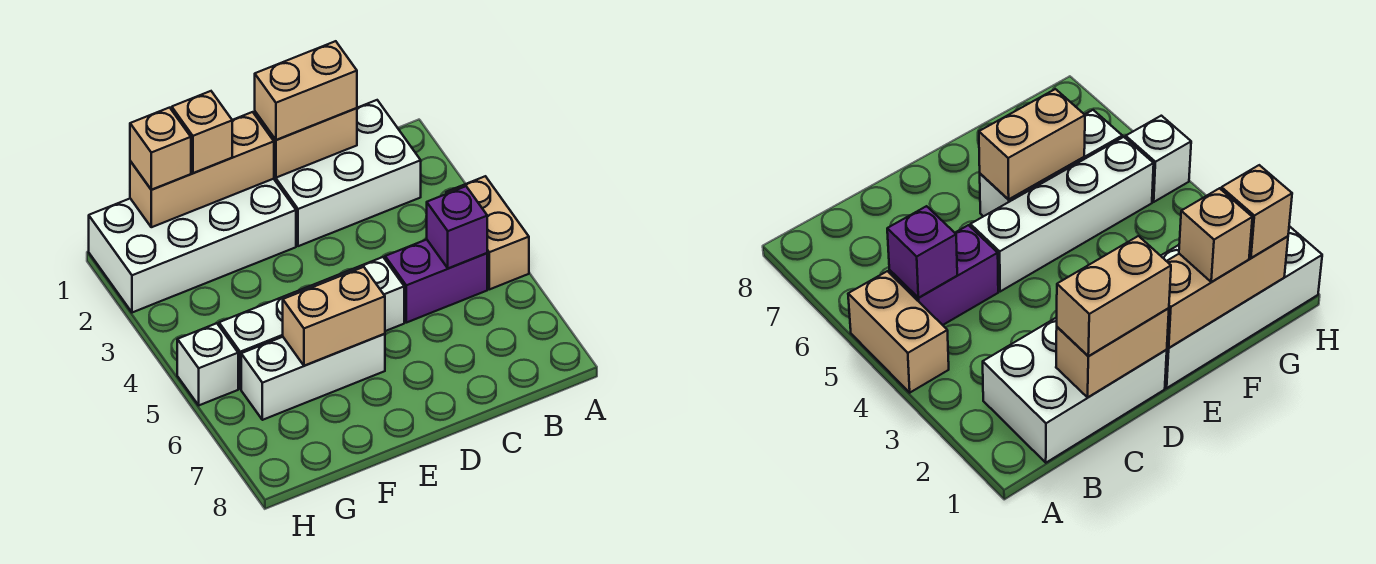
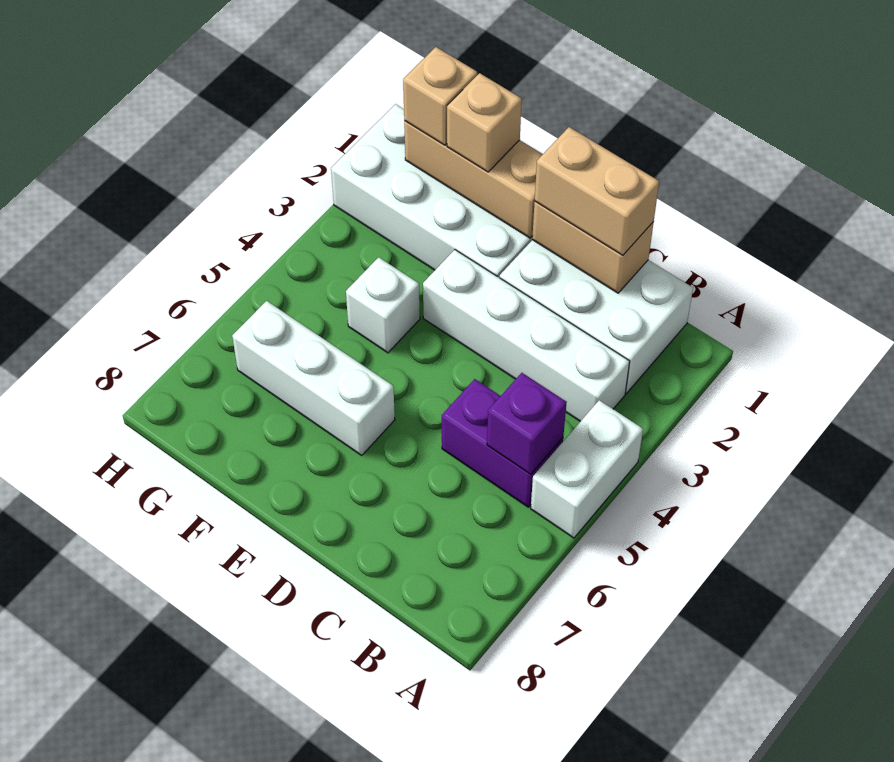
tan 1x2 brick [446,176,529,289] -> white 1x2 brick [531,400,643,538]
white 1x4 brick [219,257,404,389] -> white 1x4 brick moved to [423,250,630,421]
tan 1x2 brick [283,267,385,366] -> none
white 1x1 brick [177,323,238,405] -> white 1x1 brick moved to [346,257,420,353]

